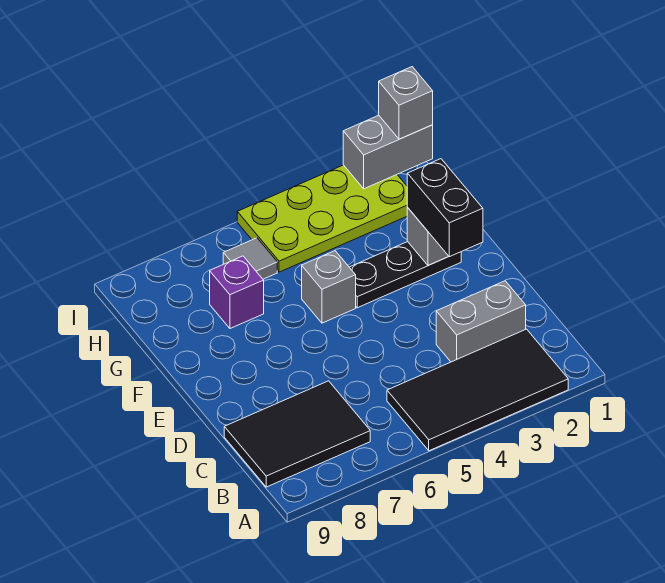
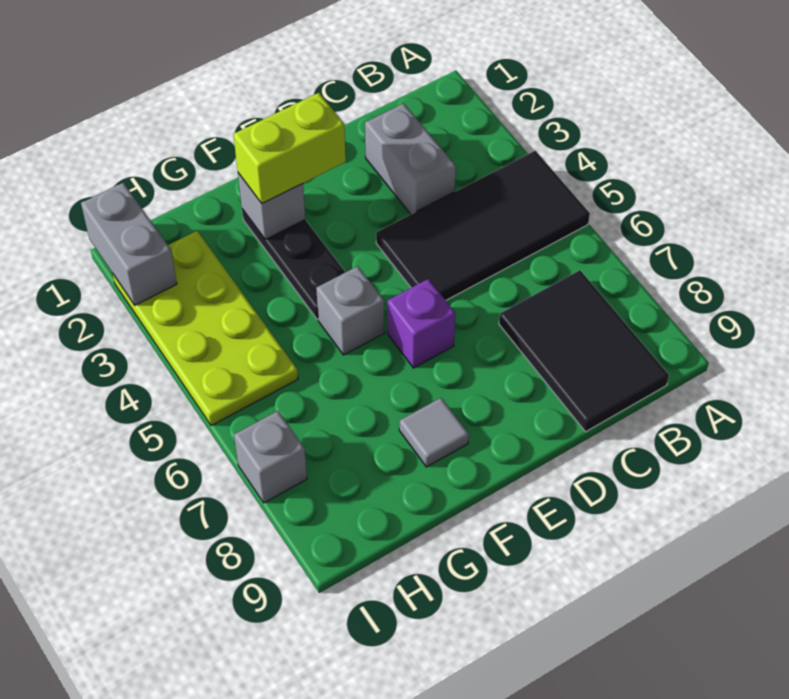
black 2x4 tile [387,329,568,451] -> black 2x4 tile turned to [376,151,590,300]
black 1x2 brick [407,159,483,257] -> lime 1x2 brick [233,93,346,204]
purple 1x1 brick [210,256,264,328] -> purple 1x1 brick moved to [387,279,455,368]
grey 1x1 tile [223,238,277,279] -> grey 1x1 tile moved to [399,398,469,467]
grey 1x1 brick [379,67,433,139] -> grey 1x1 brick moved to [234,411,307,503]

